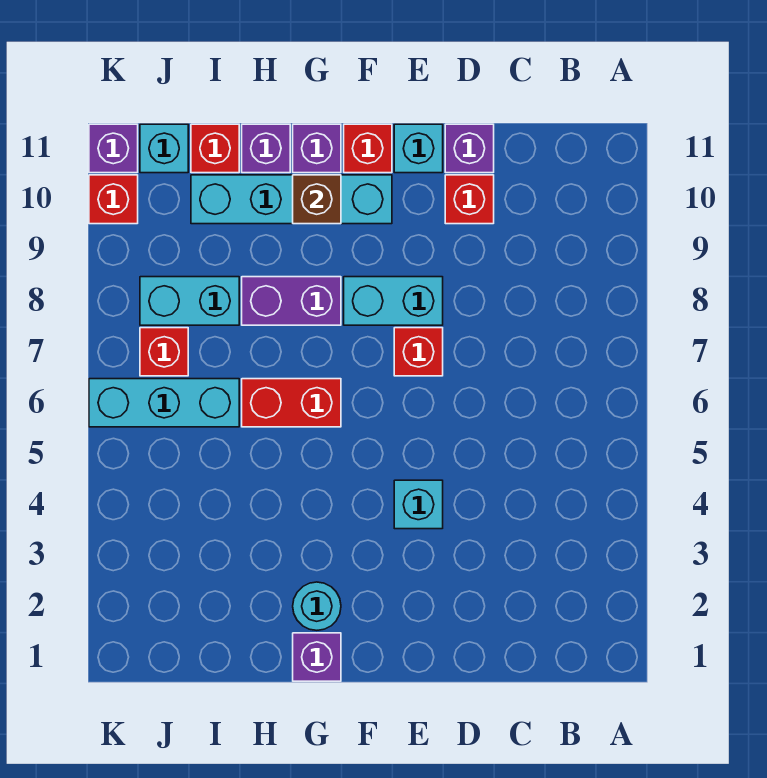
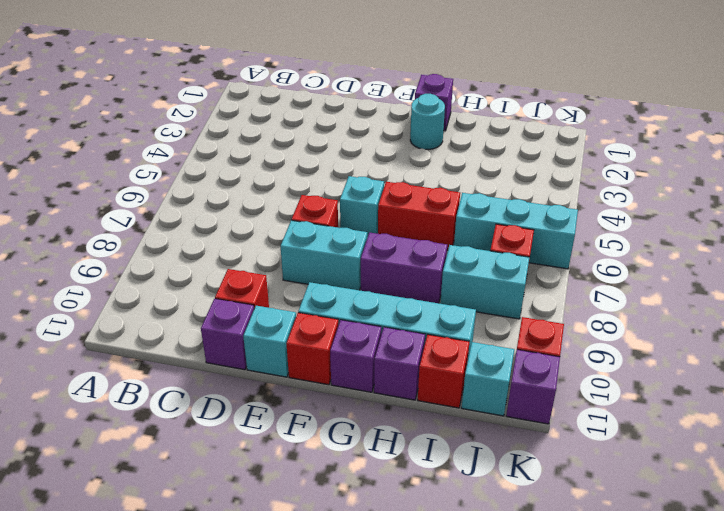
cyan 1x1 brick [394,480,443,529] -> cyan 1x1 brick moved to [340,176,384,237]
brown 1x1 brick [293,175,341,224] -> none

